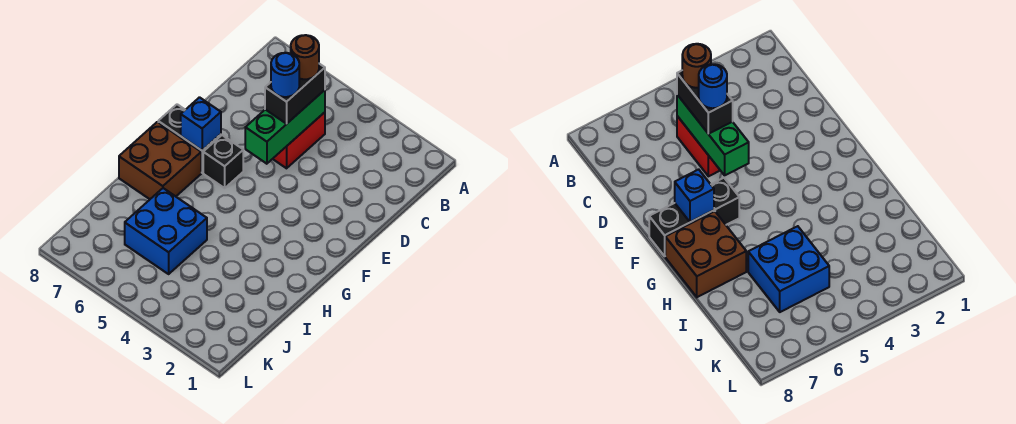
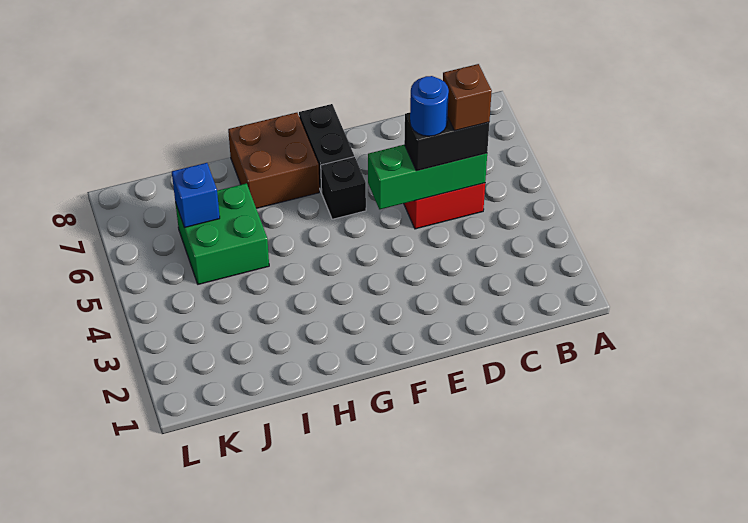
brown 1x1 round brick [291,35,319,79] -> brown 1x1 brick [443,64,492,131]
blue 1x1 brick [181,97,221,150] -> blue 1x1 brick moved to [172,163,220,228]
blue 2x2 brick [125,188,207,274] -> green 2x2 brick [175,183,269,284]

